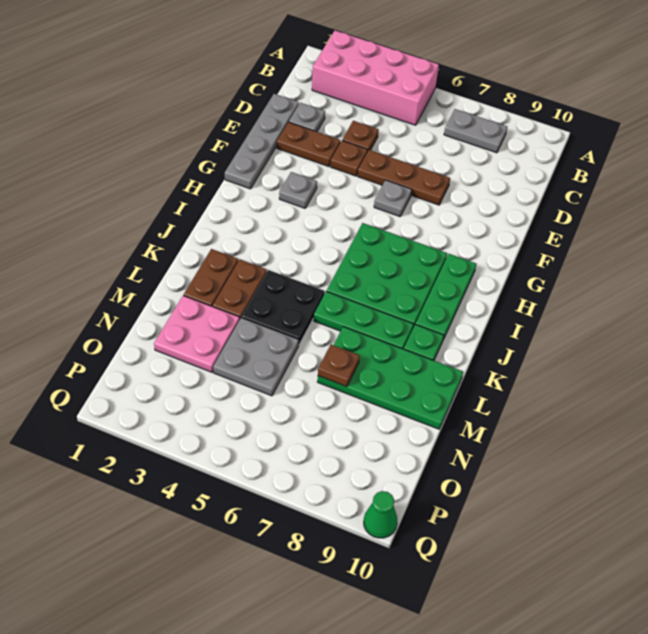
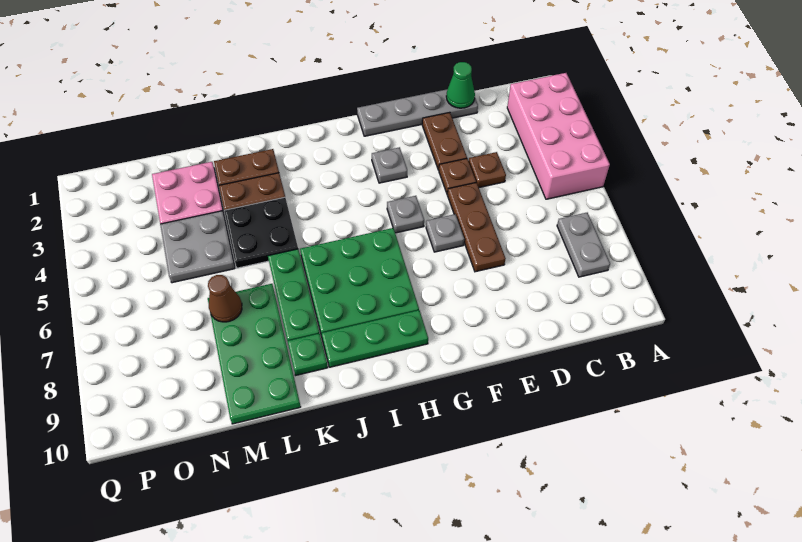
grey 1x1 plate [289,103,325,132] -> grey 1x1 plate moved to [387,196,424,233]
brown 1x1 plate [318,345,360,387] -> brown 1x1 cone [208,275,242,322]
green 1x1 cone [364,491,397,538] -> green 1x1 cone moved to [446,62,475,108]

